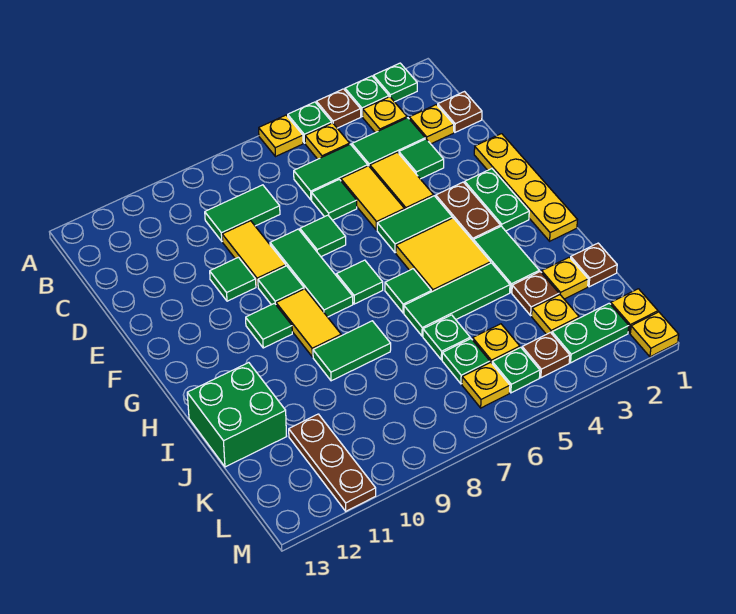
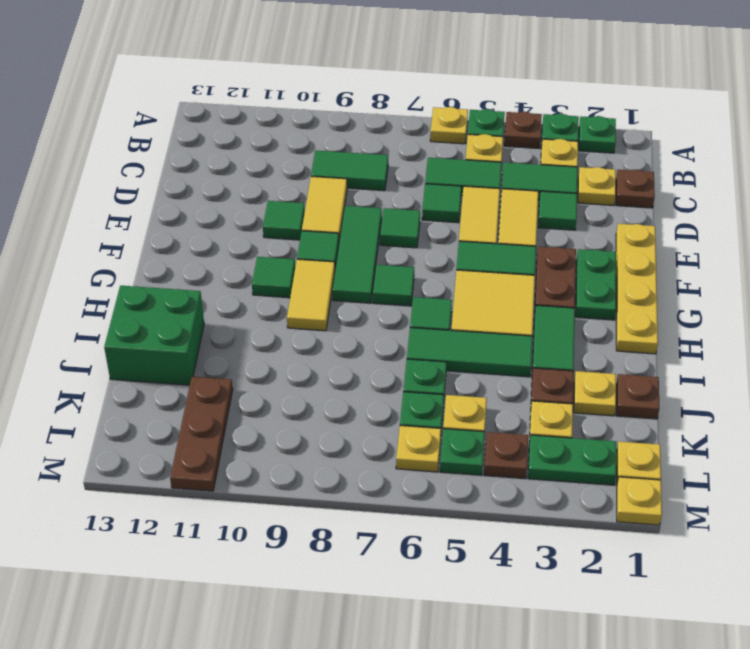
green 1x2 tile [313,321,391,381] -> none

